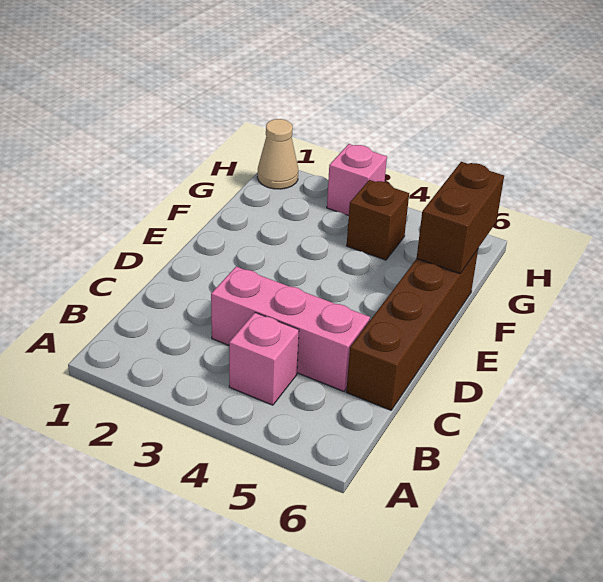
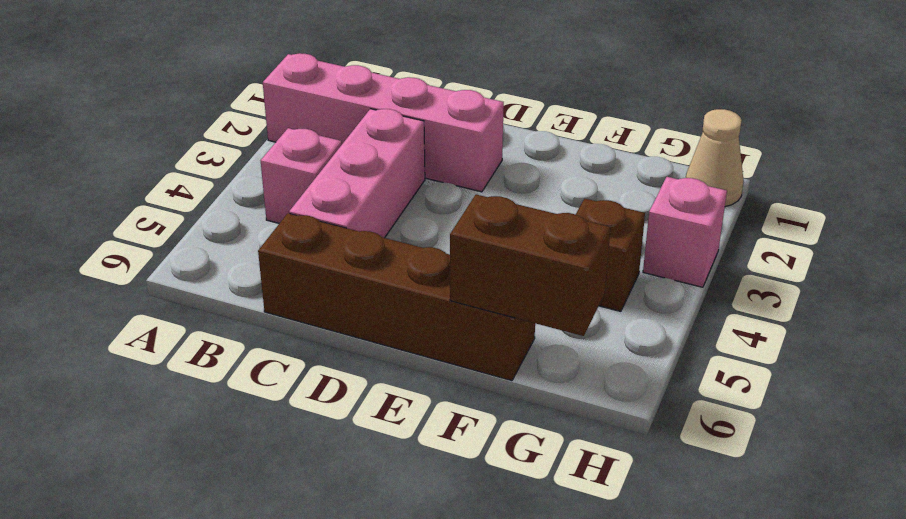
none -> pink 1x4 brick [263,53,504,192]

